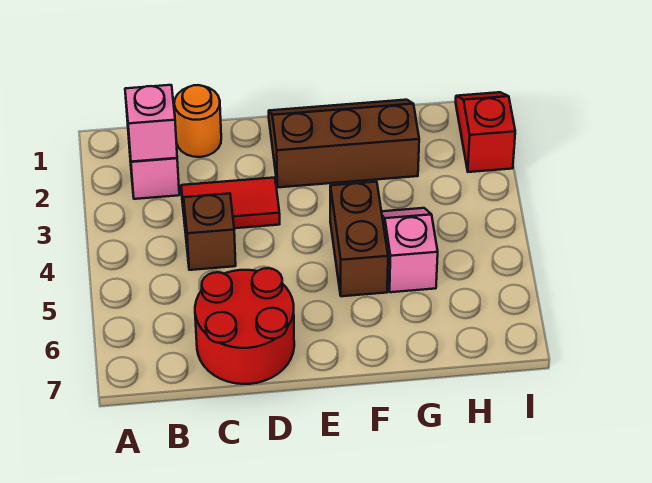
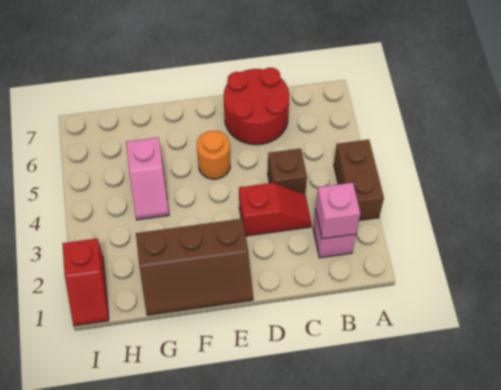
orange 1x1 round brick [174,85,221,157] -> orange 1x1 round brick moved to [197,131,230,179]
red 1x2 tile [181,177,280,228] -> red 1x2 slope [239,183,312,236]
brown 1x2 brick [330,182,388,296] -> brown 1x2 brick moved to [334,140,384,221]

